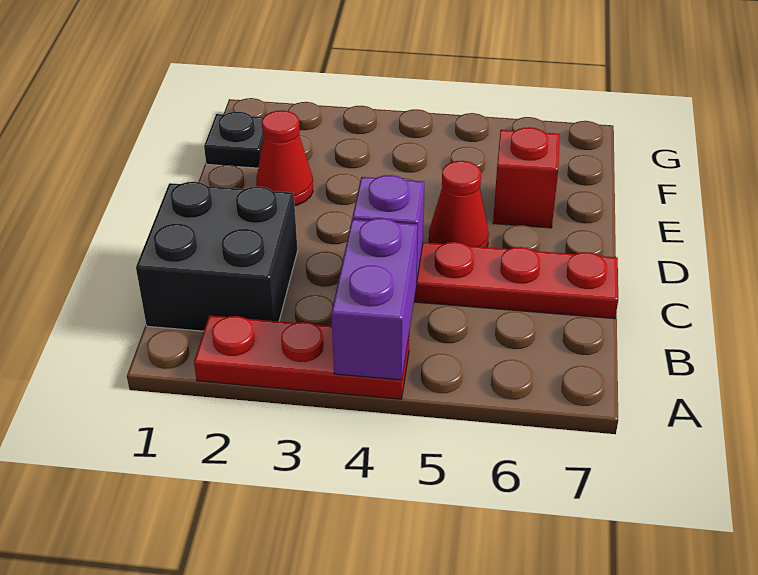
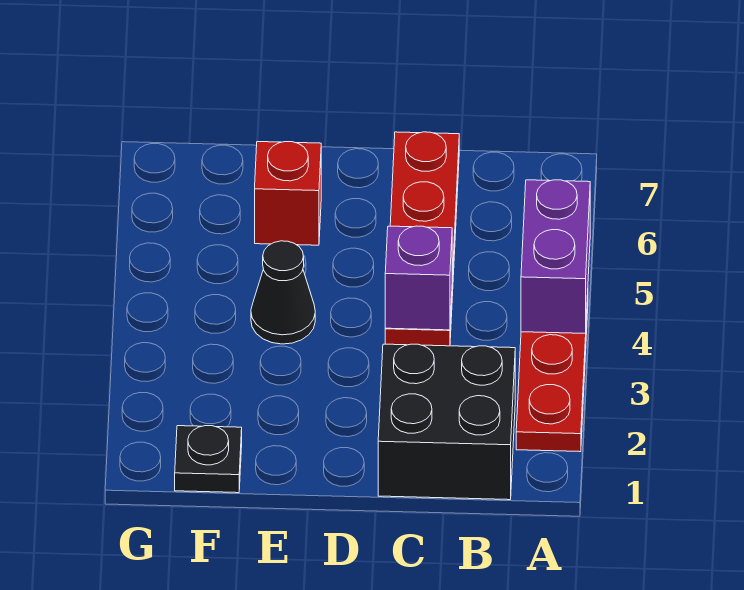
purple 1x2 brick [331,218,418,380] -> purple 1x2 brick turned to [521,180,590,334]
red 1x1 cone [429,161,489,247] -> none
red 1x1 cone [256,110,313,206] -> none
none -> black 1x1 cone [251,241,315,344]

